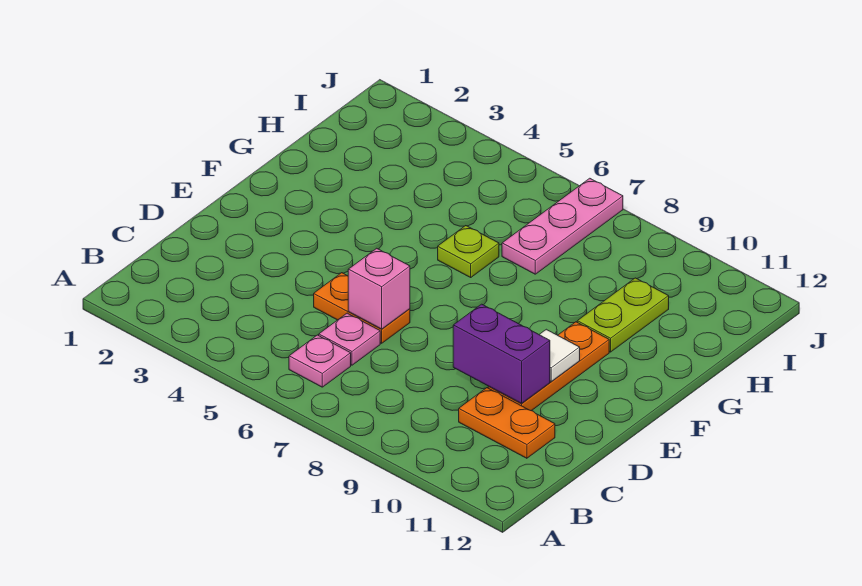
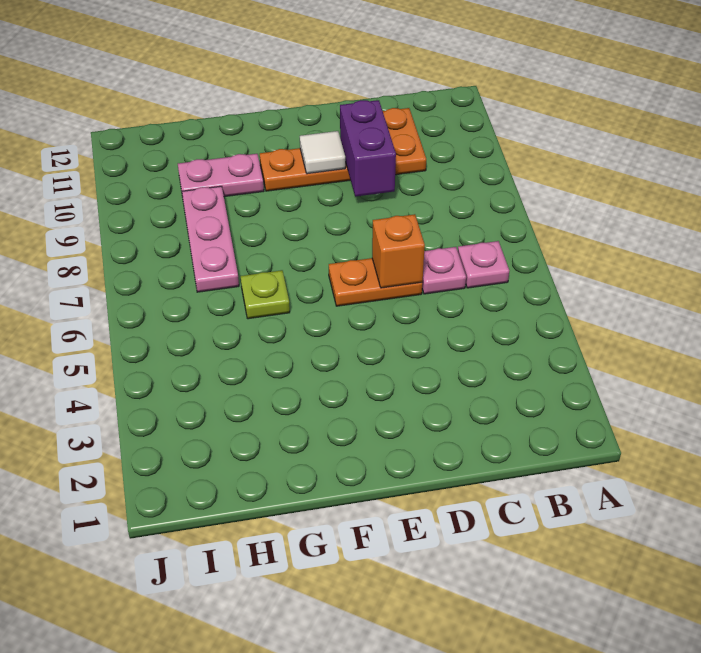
orange 1x2 plate [314,273,410,343] -> orange 1x2 plate turned to [329,258,422,306]
pink 1x1 brick [348,248,410,329] -> orange 1x1 brick [372,214,425,288]
lime 1x2 plate [577,278,669,352] -> pink 1x2 plate [178,154,264,197]
pink 1x3 plate [502,178,623,274] -> pink 1x3 plate turned to [182,186,239,292]

